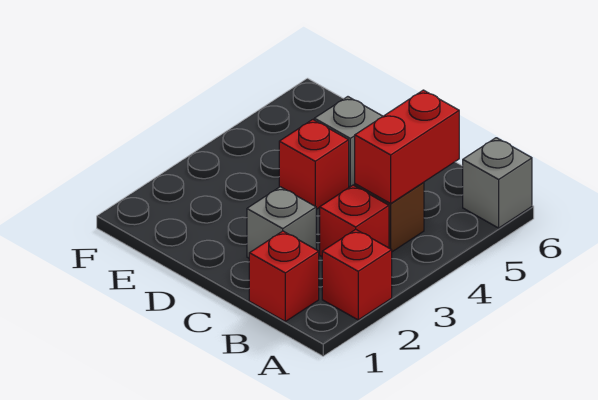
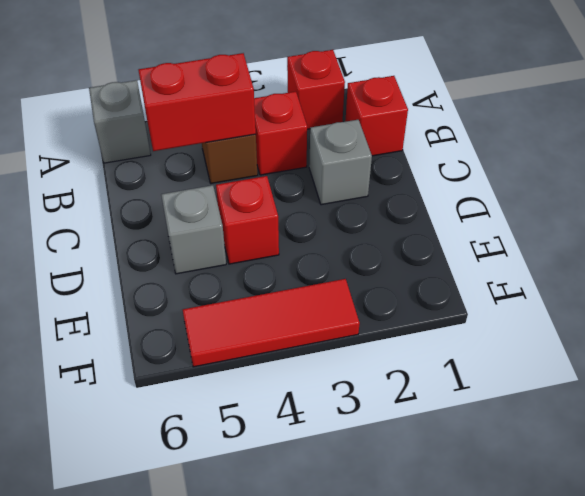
none -> red 1x3 tile [183,279,360,367]

